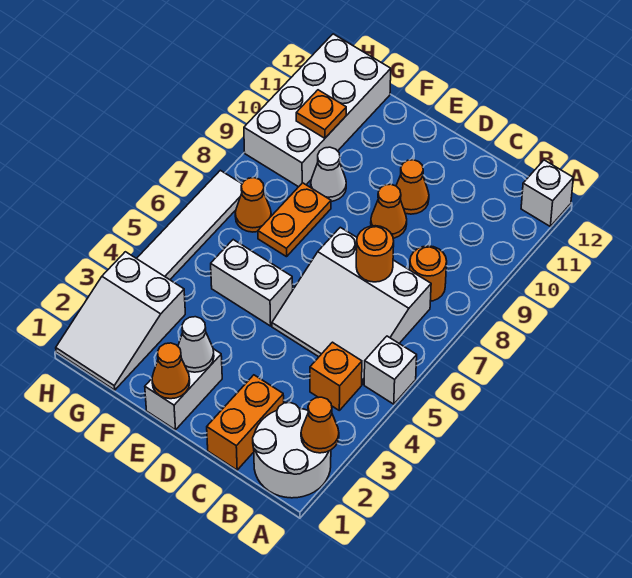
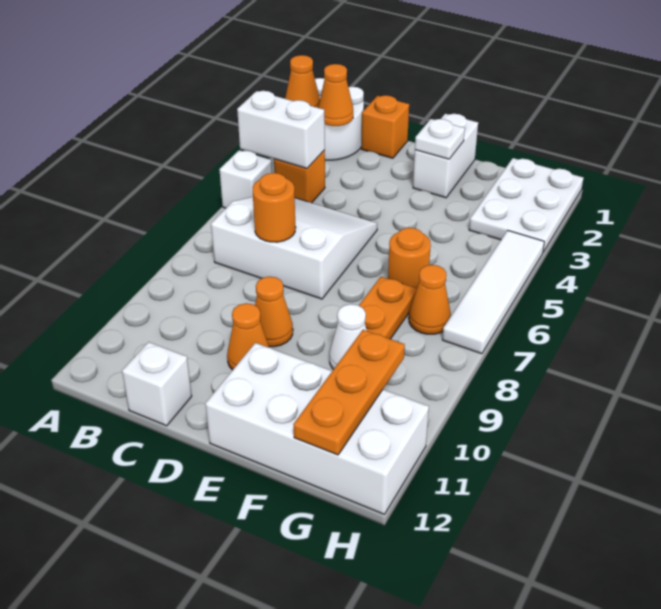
white 1x1 brick [521,160,573,226] -> white 1x1 brick moved to [122,342,192,426]
orange 1x1 round brick [410,246,447,301] -> orange 1x1 round brick moved to [388,228,431,288]
orange 1x2 brick [207,375,284,470] -> orange 1x1 brick [361,95,409,158]
orange 1x1 cone [152,343,190,399] -> orange 1x1 cone moved to [318,64,353,126]
white 1x1 cone [178,317,214,372] -> white 1x1 plate [415,119,465,159]
white 1x2 brick [211,240,293,326] -> white 1x2 brick moved to [237,91,325,169]
white 2x3 slope [56,252,185,390] -> white 2x3 plate [469,158,583,252]
white 2x4 brick [244,34,391,187] -> white 2x4 brick turned to [205,343,429,514]
orange 1x1 plate [296,90,346,138] -> orange 1x3 plate [293,330,405,455]

